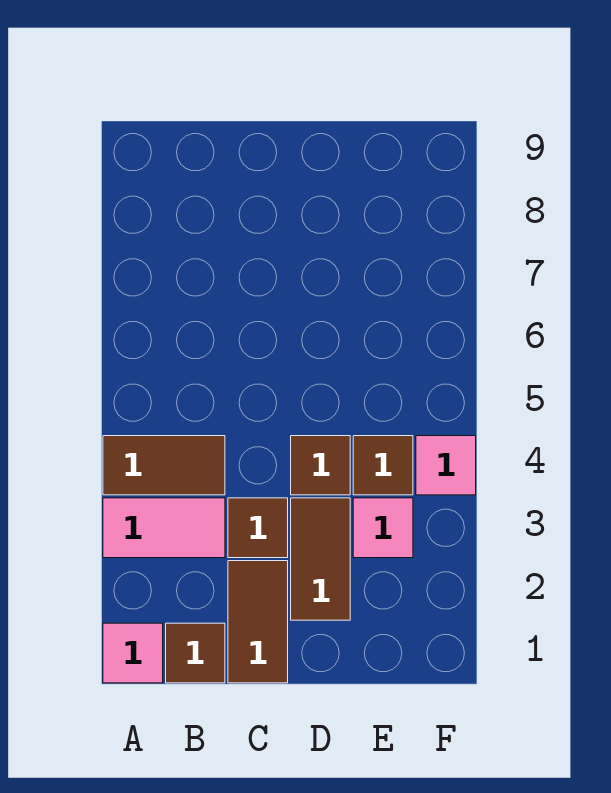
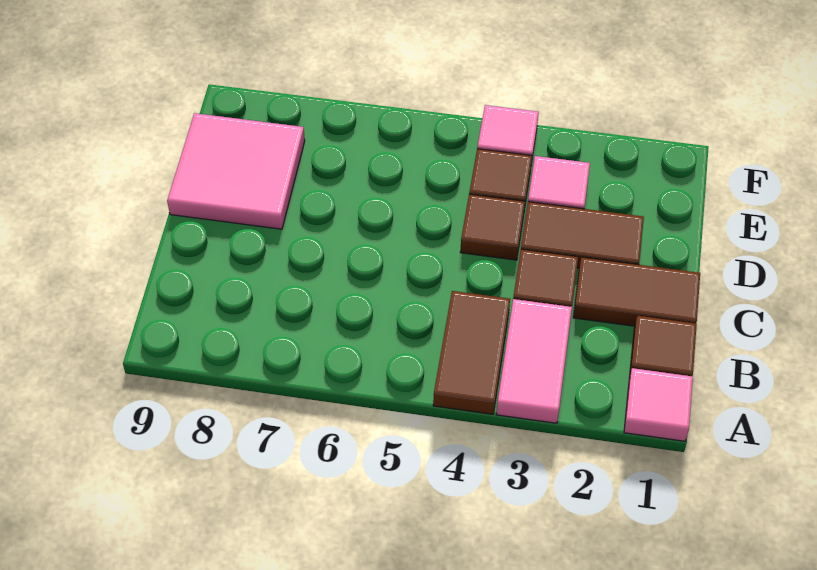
none -> pink 2x2 tile [167,113,305,229]

